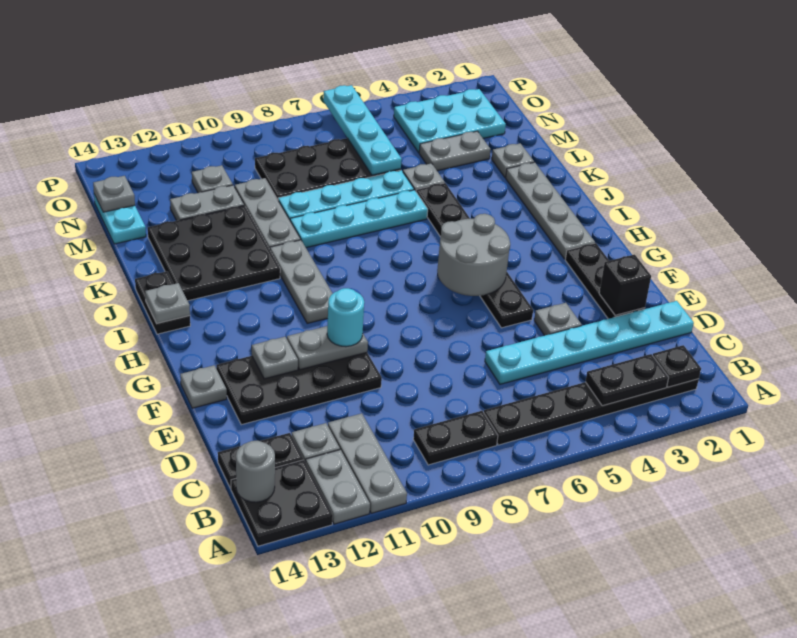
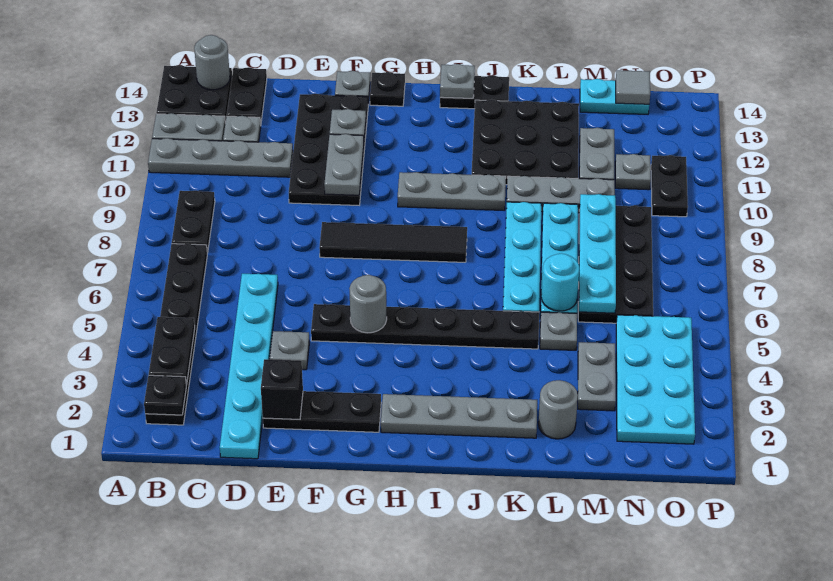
grey 1x3 plate [328,413,407,513] -> grey 1x4 plate [148,138,293,177]
none -> black 1x4 tile [319,222,467,262]
cyan 1x1 round brick [327,288,364,347] -> cyan 1x1 round brick moved to [541,253,579,311]
grey 2x2 round brick [437,214,510,296] -> grey 1x1 round brick [349,275,387,333]
none -> black 1x1 plate [370,72,405,106]
grey 1x1 plate [492,143,534,178] -> grey 1x1 round brick [538,380,578,439]
cyan 1x4 plate [323,85,402,175] -> cyan 1x4 plate turned to [579,194,616,313]
cyan 2x3 plate [394,89,506,153] -> cyan 2x4 plate [616,315,695,444]
grey 1x1 plate [93,176,135,212] -> grey 1x1 tile [616,70,650,104]
none -> black 1x2 plate [651,155,688,217]

